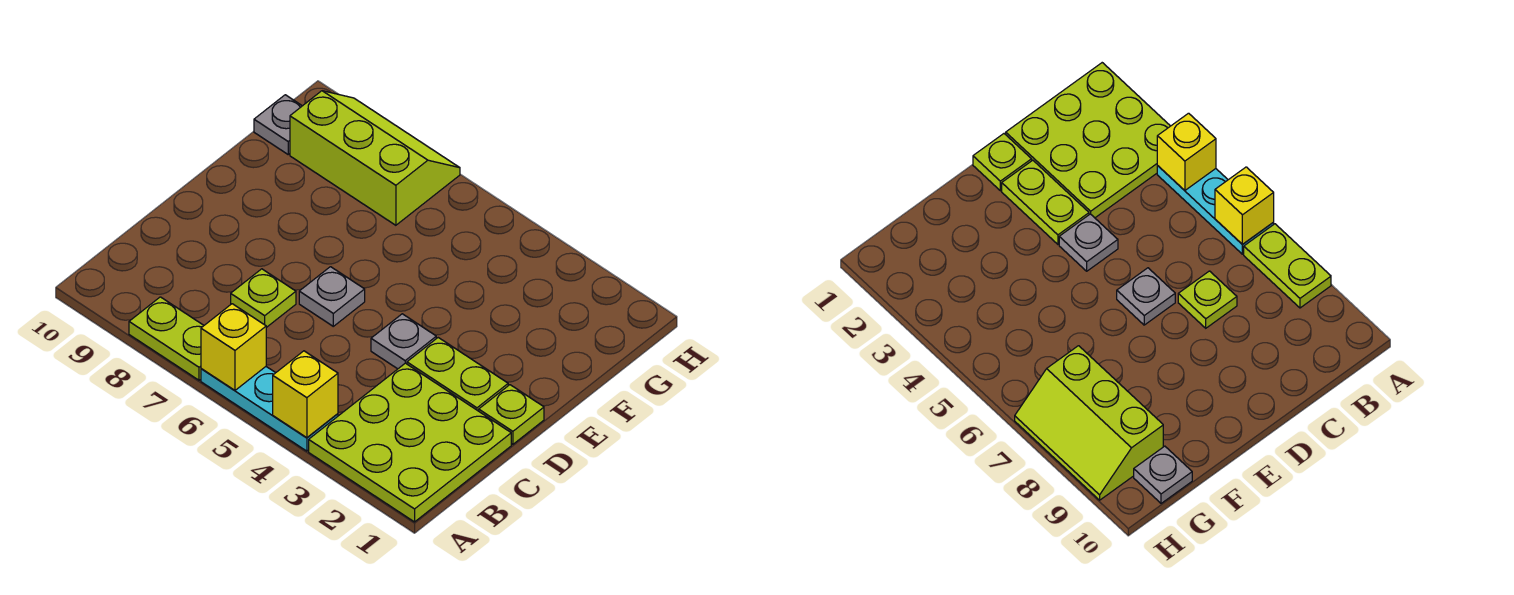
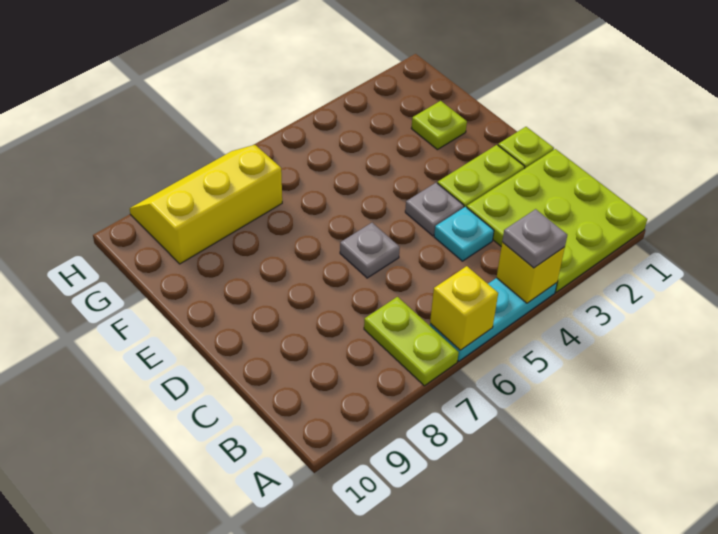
lime 1x2 plate [129,297,204,380] -> lime 1x2 plate turned to [364,297,459,386]
none -> cyan 1x1 plate [434,207,494,261]
lime 1x1 plate [231,269,296,328] -> lime 1x1 plate moved to [411,101,467,150]
lime 2x3 slope [290,91,460,225] -> yellow 2x3 slope [130,145,282,264]
grey 1x1 plate [254,95,302,154] -> grey 1x1 plate moved to [502,209,567,268]

